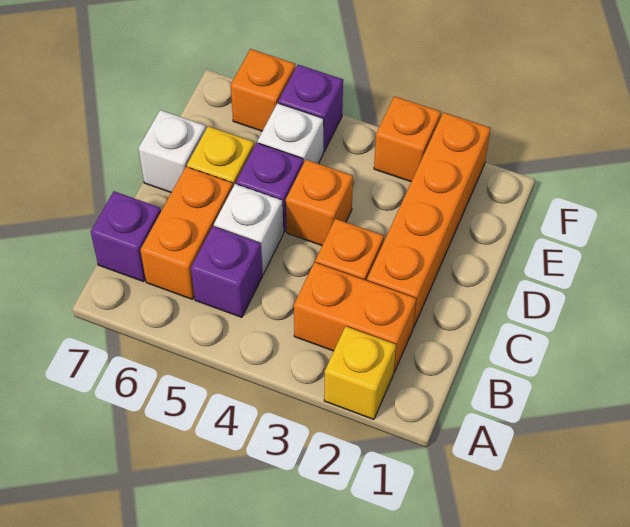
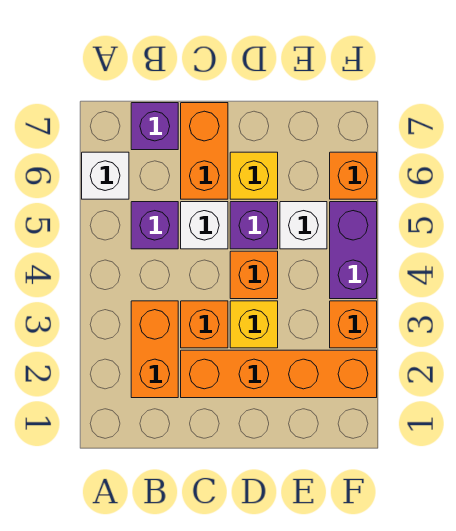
yellow 1x1 brick [324,326,396,419] -> yellow 1x1 brick moved to [230,301,278,348]
orange 1x2 brick [140,167,233,299] -> orange 1x2 brick turned to [181,103,228,199]
white 1x1 brick [138,110,206,193] -> white 1x1 brick moved to [82,152,129,199]
purple 1x1 brick [278,65,343,152] -> purple 1x2 brick [330,202,377,299]

